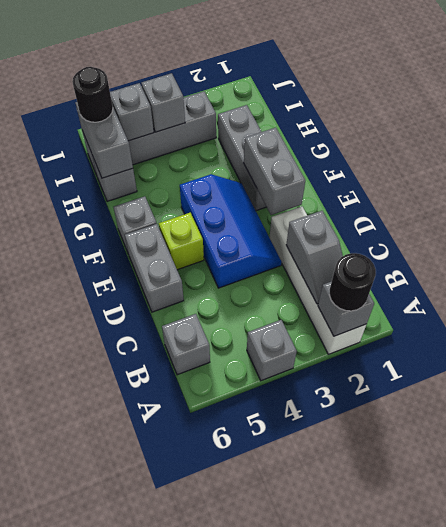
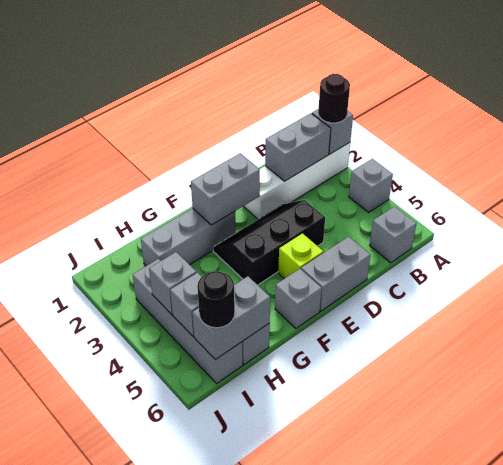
grey 1x2 slope [286,211,343,304] -> grey 1x2 brick [265,113,331,181]
blue 2x3 slope [180,174,282,288] -> black 2x3 slope [213,200,325,285]

